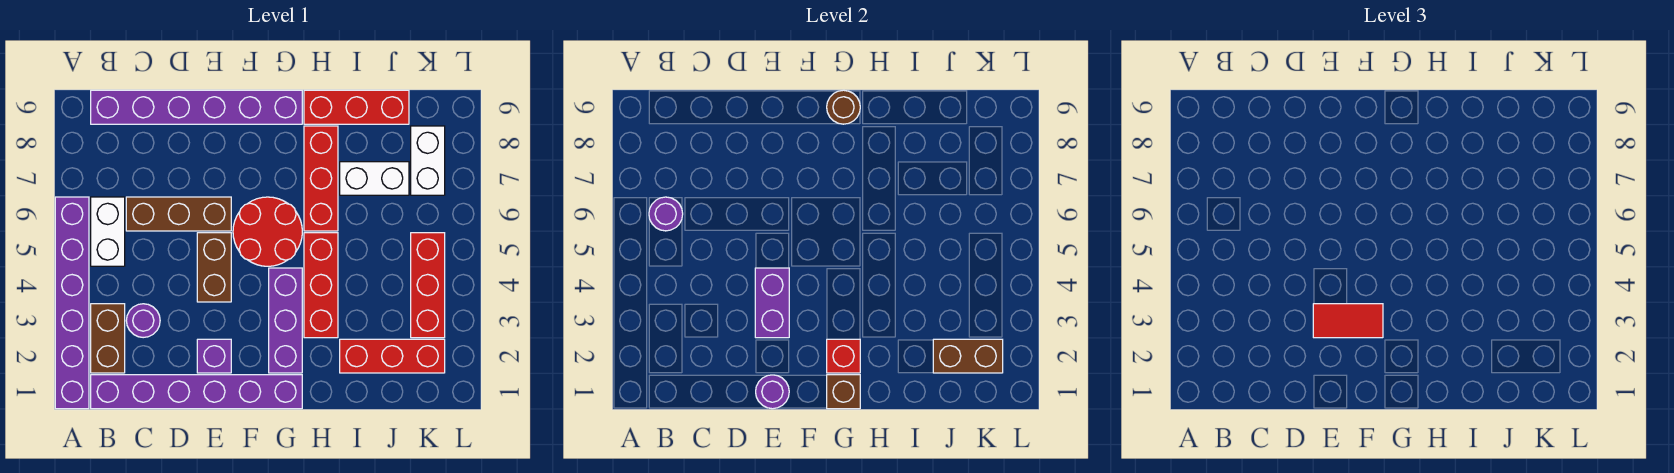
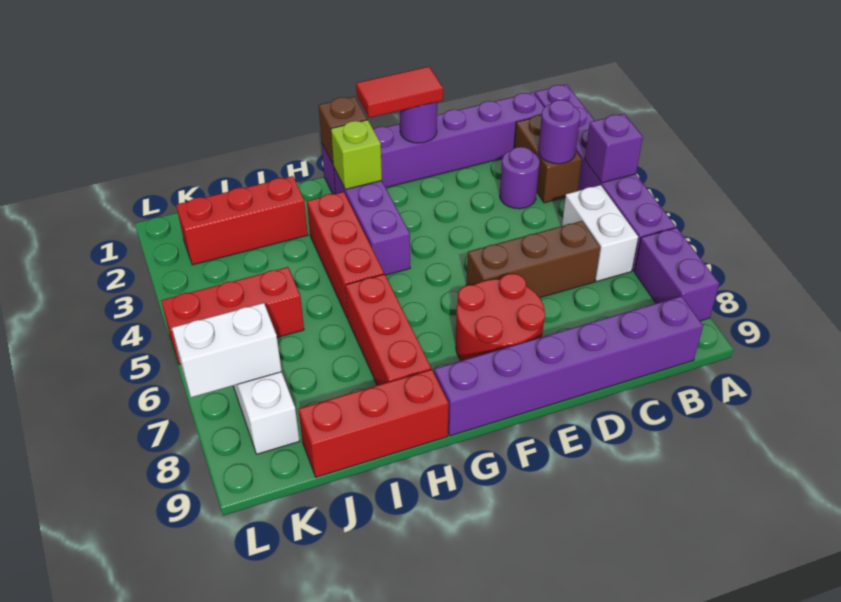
purple 1x1 round brick [649,197,683,231] -> purple 1x1 round brick moved to [538,100,580,164]
purple 1x1 brick [197,339,231,373] -> purple 1x1 brick moved to [585,114,643,183]
purple 1x2 brick [755,268,789,338] -> purple 1x2 brick moved to [634,228,719,321]
red 1x2 tile [1313,304,1383,338] -> red 1x2 tile moved to [356,67,443,118]
brown 1x2 brick [197,233,231,302] -> none
red 2x2 round brick [233,197,302,266] -> red 2x2 round brick moved to [456,274,545,361]
red 1x1 brick [827,339,860,373] -> lime 1x1 brick [331,120,382,189]
brown 1x1 round brick [827,90,860,124] -> none
white 1x2 brick [340,162,409,195] -> white 1x2 brick moved to [172,303,282,397]
brown 1x2 brick [933,339,1003,373] -> none
red 1x3 brick [411,233,445,338] -> red 1x3 brick turned to [161,267,304,365]

